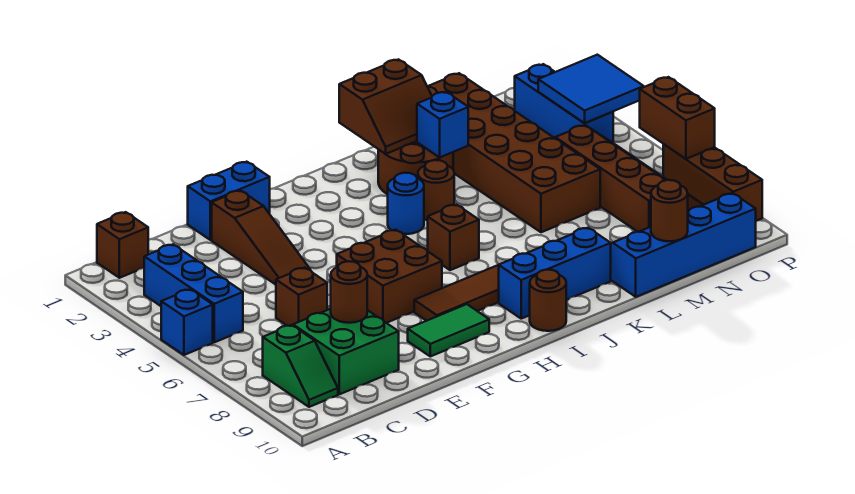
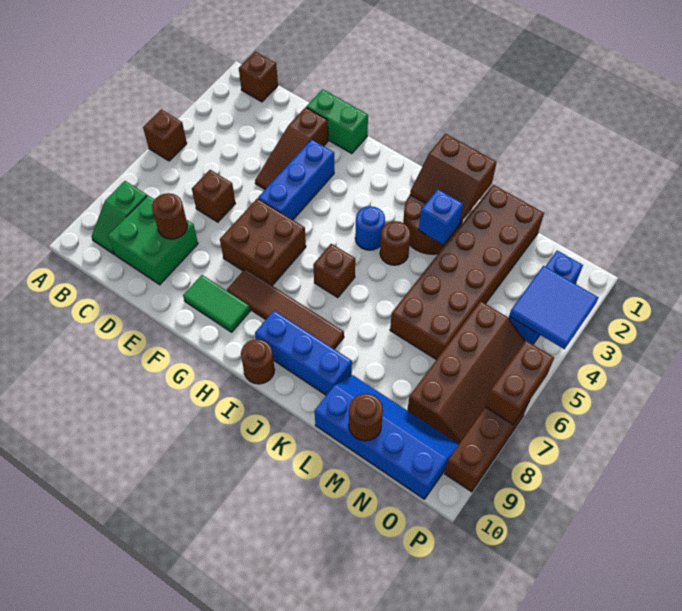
blue 1x1 brick [161,289,213,355] -> brown 1x1 brick [143,110,187,161]
blue 1x3 brick [144,244,243,342] -> blue 1x3 brick moved to [258,139,334,220]
blue 1x2 brick [188,162,270,240] -> green 1x2 brick [306,89,368,154]

